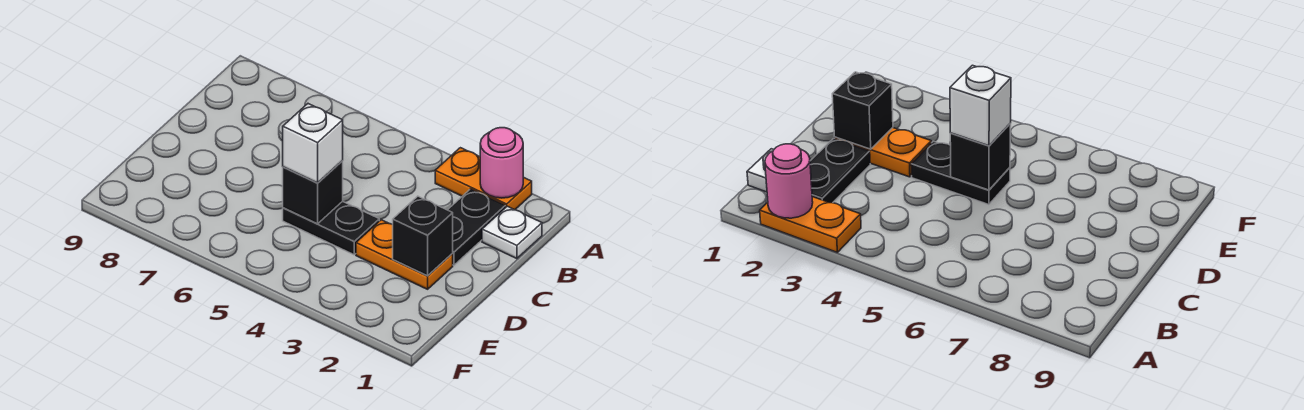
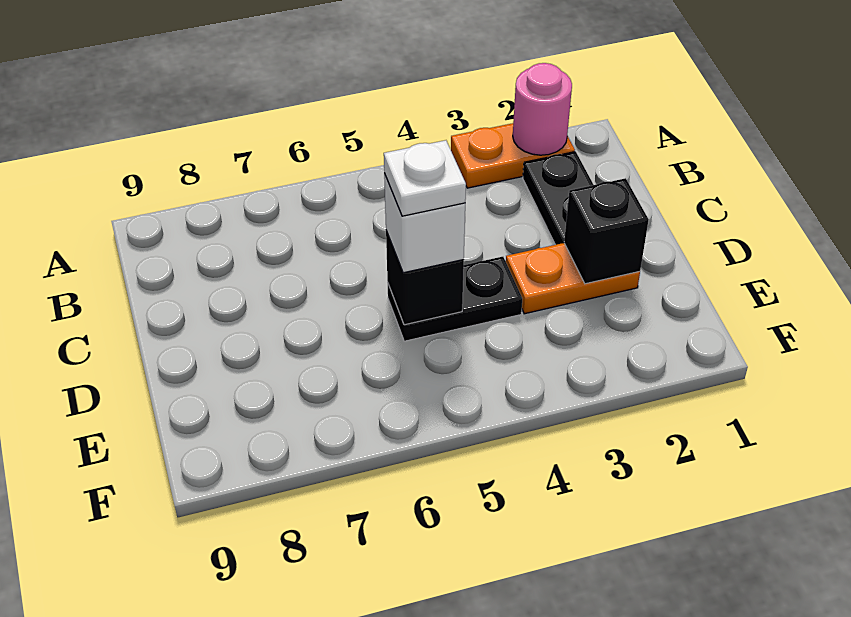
white 1x1 plate [482,206,542,259] -> white 1x1 plate moved to [384,140,466,216]

